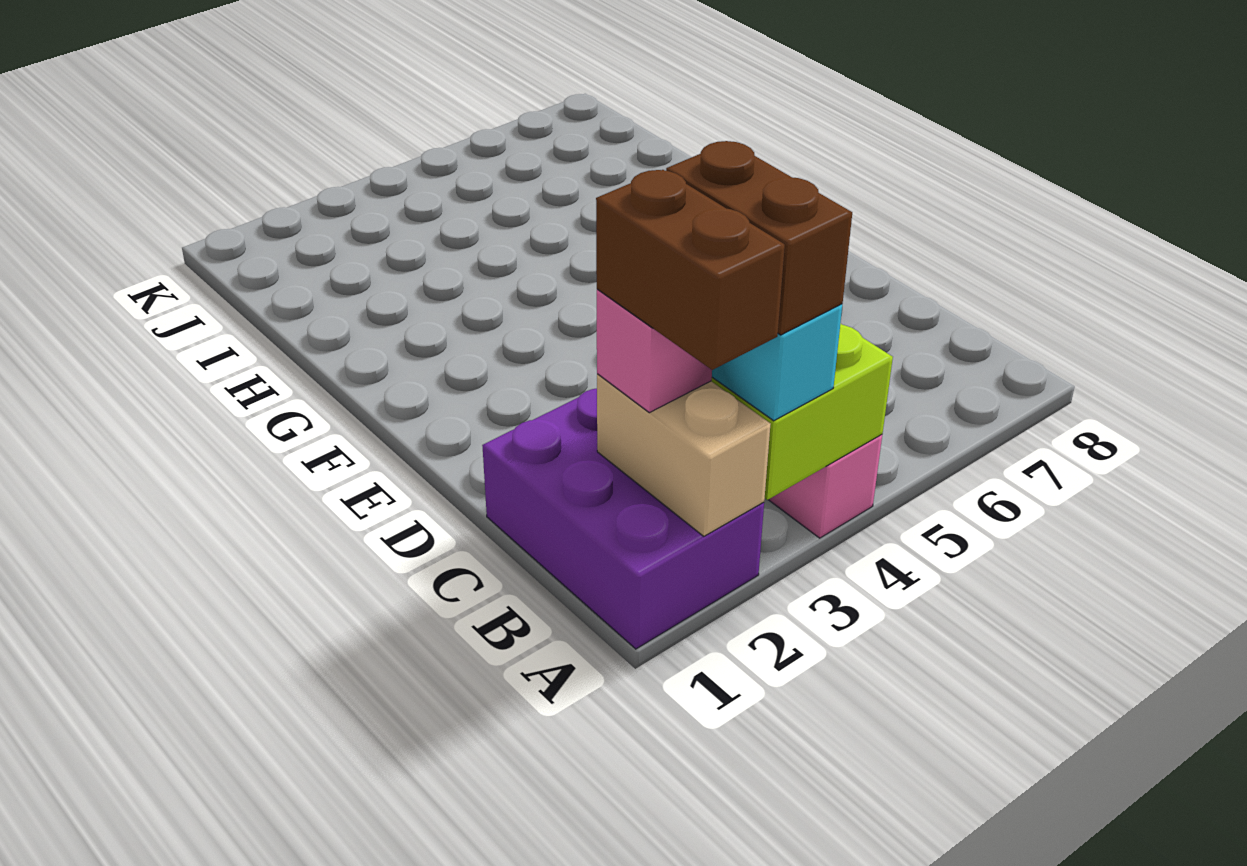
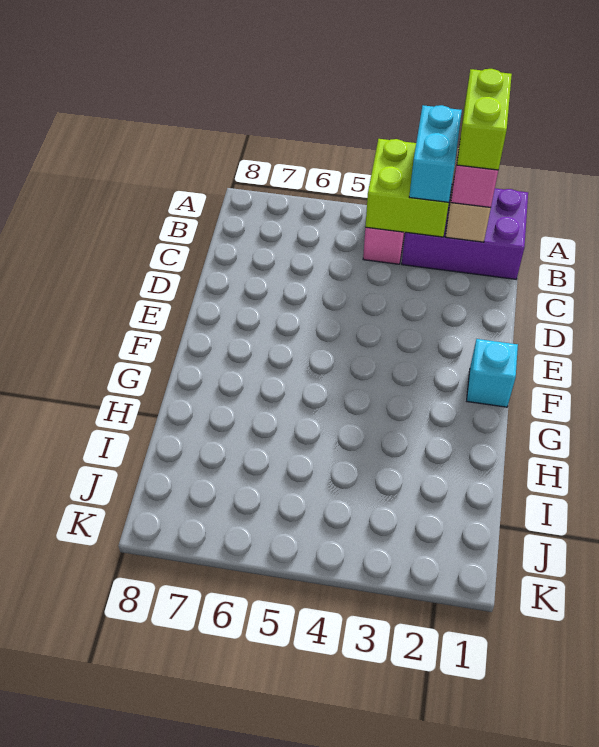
purple 2x3 brick [482,389,764,649] -> purple 2x3 brick turned to [402,186,528,279]
brown 1x2 brick [596,170,785,370] -> lime 1x2 brick [457,69,512,170]
brown 1x2 brick [666,141,852,335] -> none
none -> cyan 1x1 brick [467,339,518,407]

